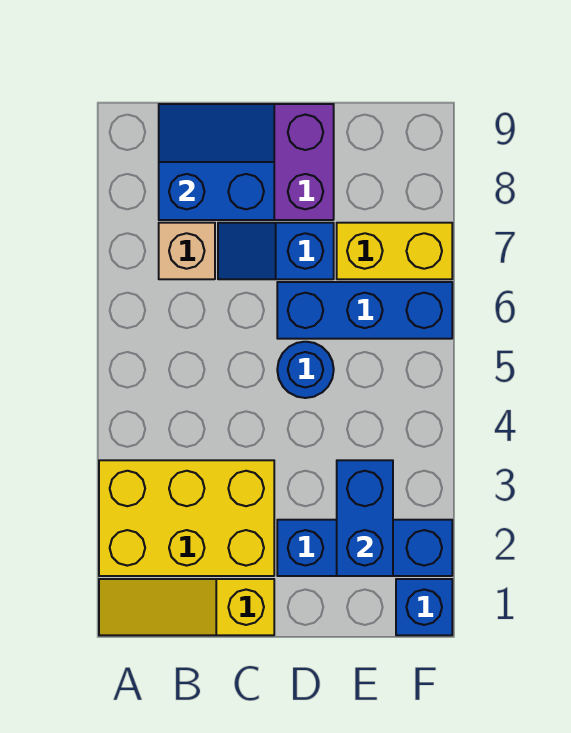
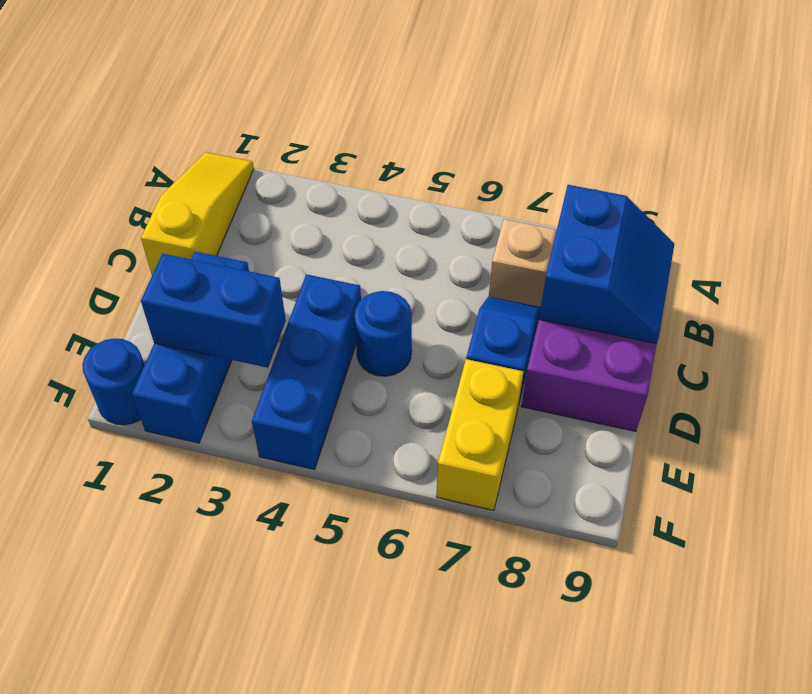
yellow 2x3 brick [99,460,274,576] -> none
blue 1x3 brick [277,282,452,339] -> blue 1x3 brick moved to [252,274,361,469]
blue 1x1 brick [396,579,452,635] -> blue 1x1 round brick [82,338,144,425]

